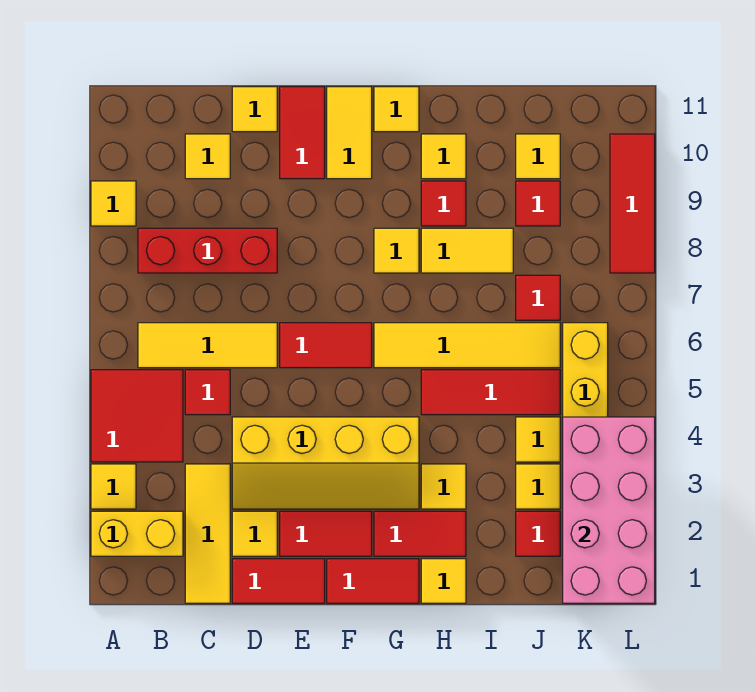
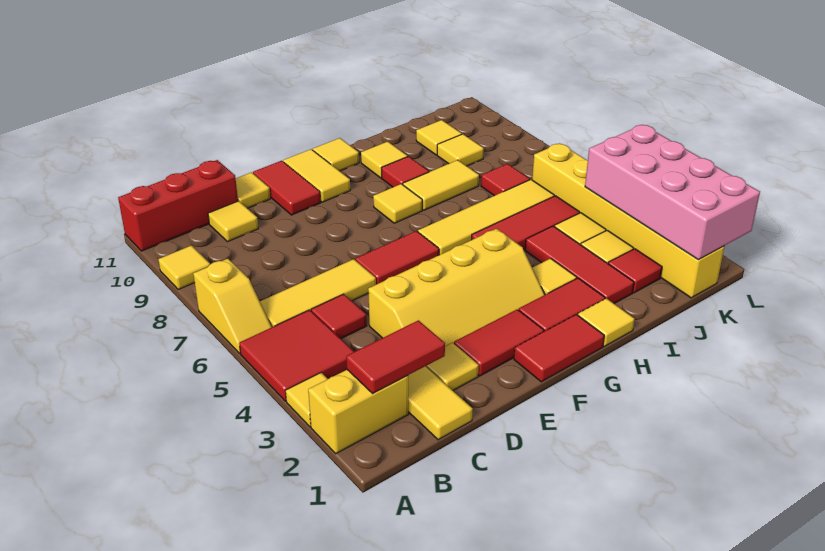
none -> yellow 1x2 slope [193,259,272,353]
red 1x3 brick [138,228,277,273] -> red 1x3 brick moved to [118,160,238,251]
red 1x2 tile [232,559,325,603] -> red 1x2 tile moved to [346,320,445,394]
red 1x1 tile [516,181,560,226] -> yellow 1x1 tile [437,134,484,166]
red 1x3 tile [610,134,655,273] -> red 1x3 tile moved to [525,226,634,303]

